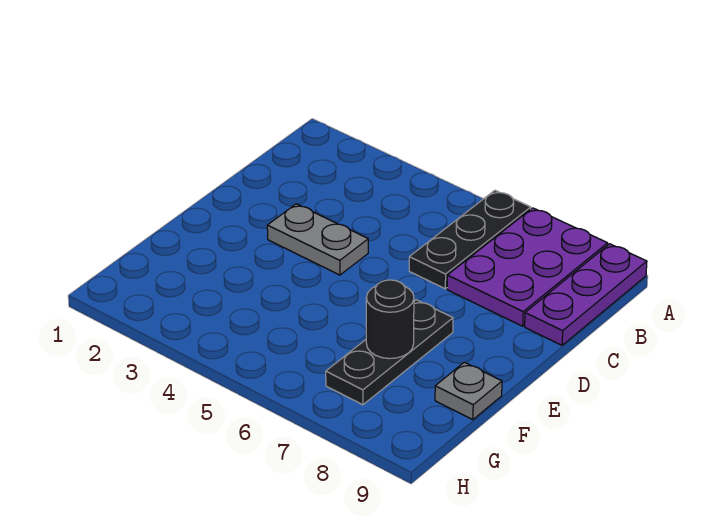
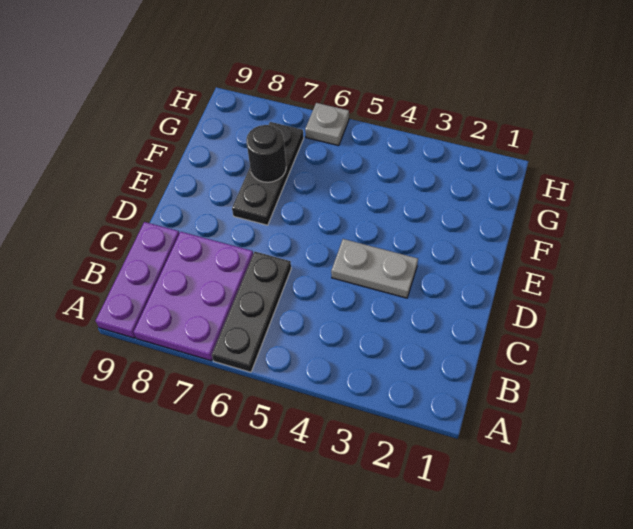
grey 1x1 plate [435,362,502,420] -> grey 1x1 plate moved to [305,103,349,146]

